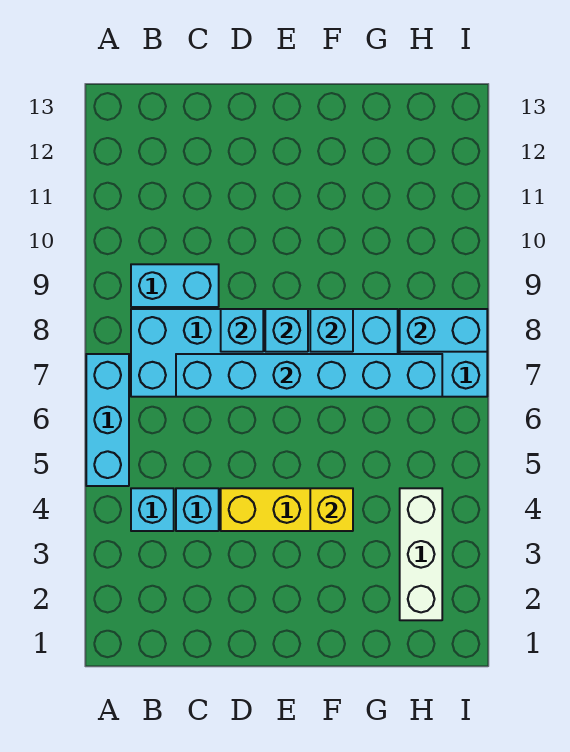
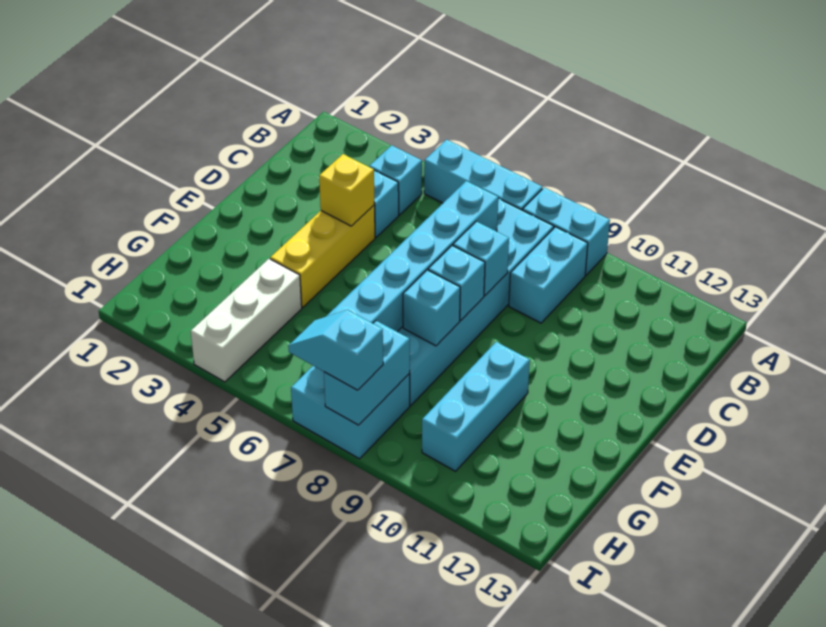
none -> cyan 1x2 brick [523,187,610,275]
yellow 1x1 brick [310,488,353,531] -> yellow 1x1 brick moved to [319,154,375,226]
none -> cyan 1x3 brick [422,342,530,471]
white 1x3 brick [400,488,442,620] -> white 1x3 brick turned to [191,259,302,382]
none -> cyan 1x2 slope [288,310,383,390]

